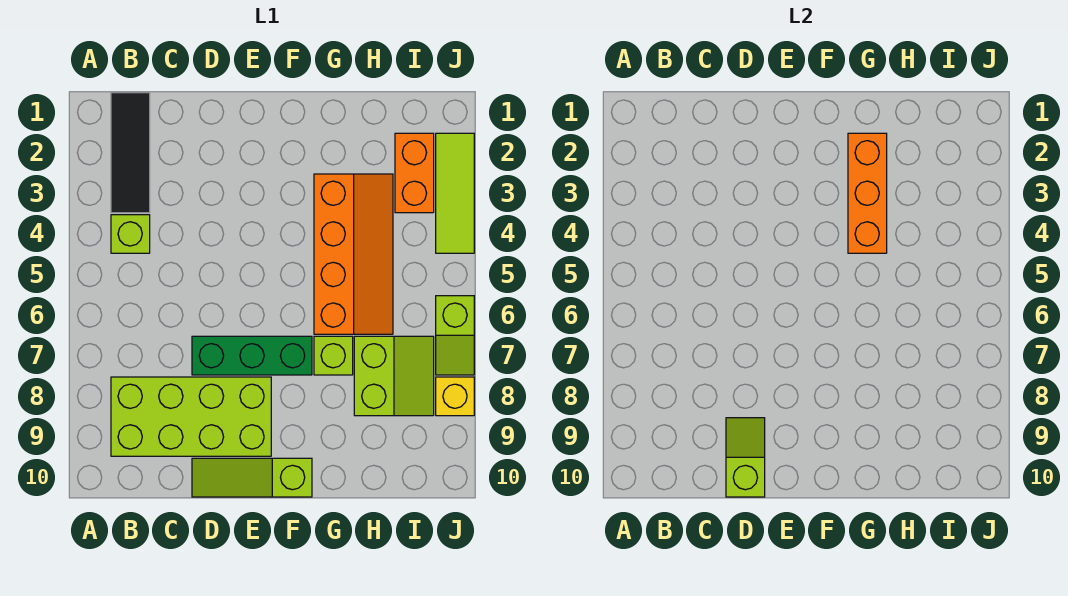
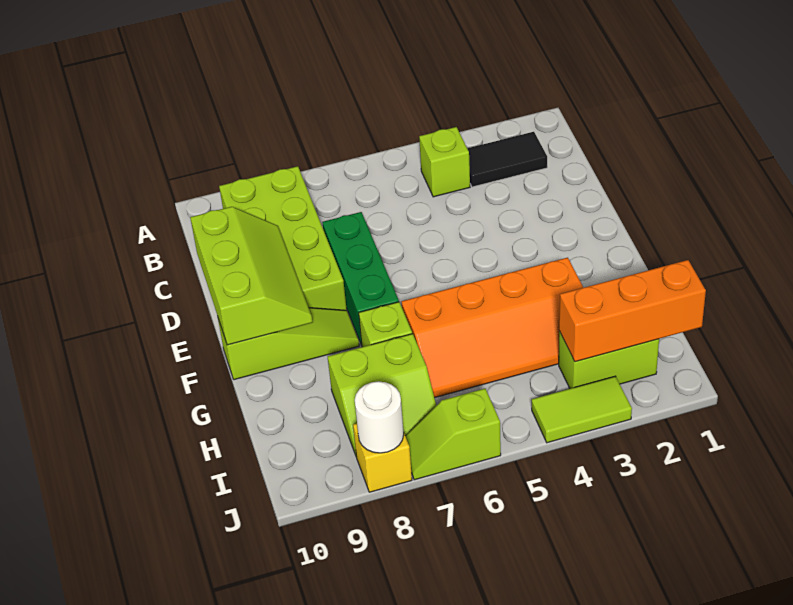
black 1x3 tile [111,93,150,213] -> black 1x2 tile [467,132,547,187]
lime 1x2 slope [726,418,765,497] -> lime 2x3 slope [190,207,312,345]
lime 1x3 slope [192,458,312,497] -> lime 1x3 slope turned to [218,308,359,380]
orange 1x3 brick [848,133,887,253] -> orange 1x3 brick moved to [559,260,706,362]
orange 1x2 brick [395,133,434,213] -> lime 1x2 brick [559,331,659,389]
lime 1x3 tile [436,133,474,253] -> lime 1x2 tile [532,376,632,443]
none -> white 1x1 round brick [355,381,404,453]

